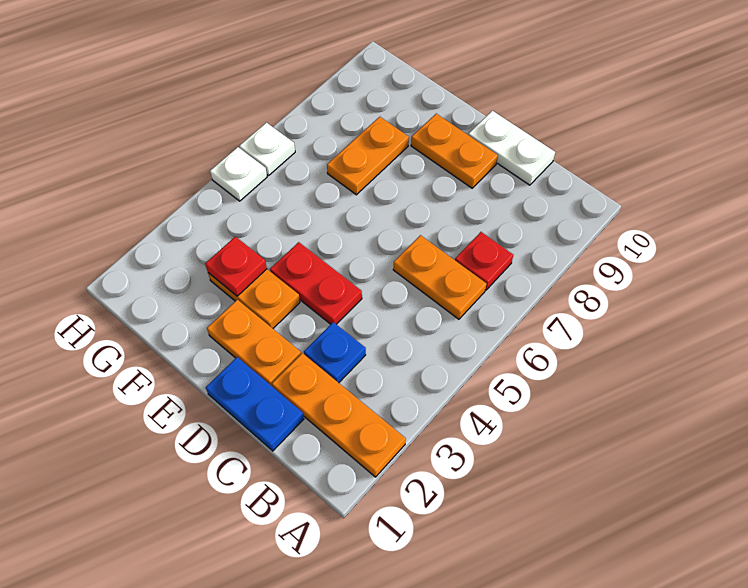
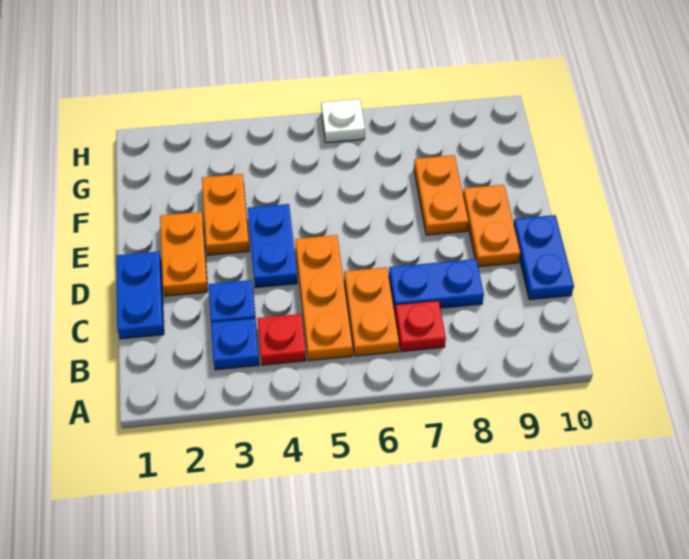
orange 1x3 plate [272,353,406,477] -> orange 1x3 plate moved to [295,235,353,361]
none -> blue 1x1 plate [211,318,259,370]
none -> blue 1x2 plate [389,259,484,312]
white 1x2 plate [468,111,555,185] -> blue 1x2 plate [514,215,574,300]
red 1x2 plate [270,242,362,324] -> blue 1x2 plate [248,204,297,288]
red 1x1 plate [205,237,267,296] -> red 1x1 plate moved to [257,314,306,365]
orange 1x2 plate [327,117,409,195] -> orange 1x2 plate turned to [414,155,468,235]
white 1x1 plate [210,147,267,201] -> none

